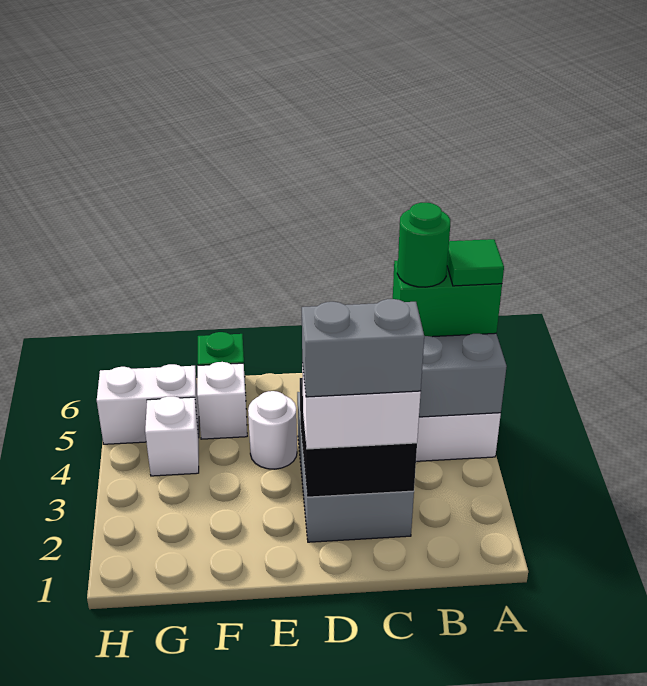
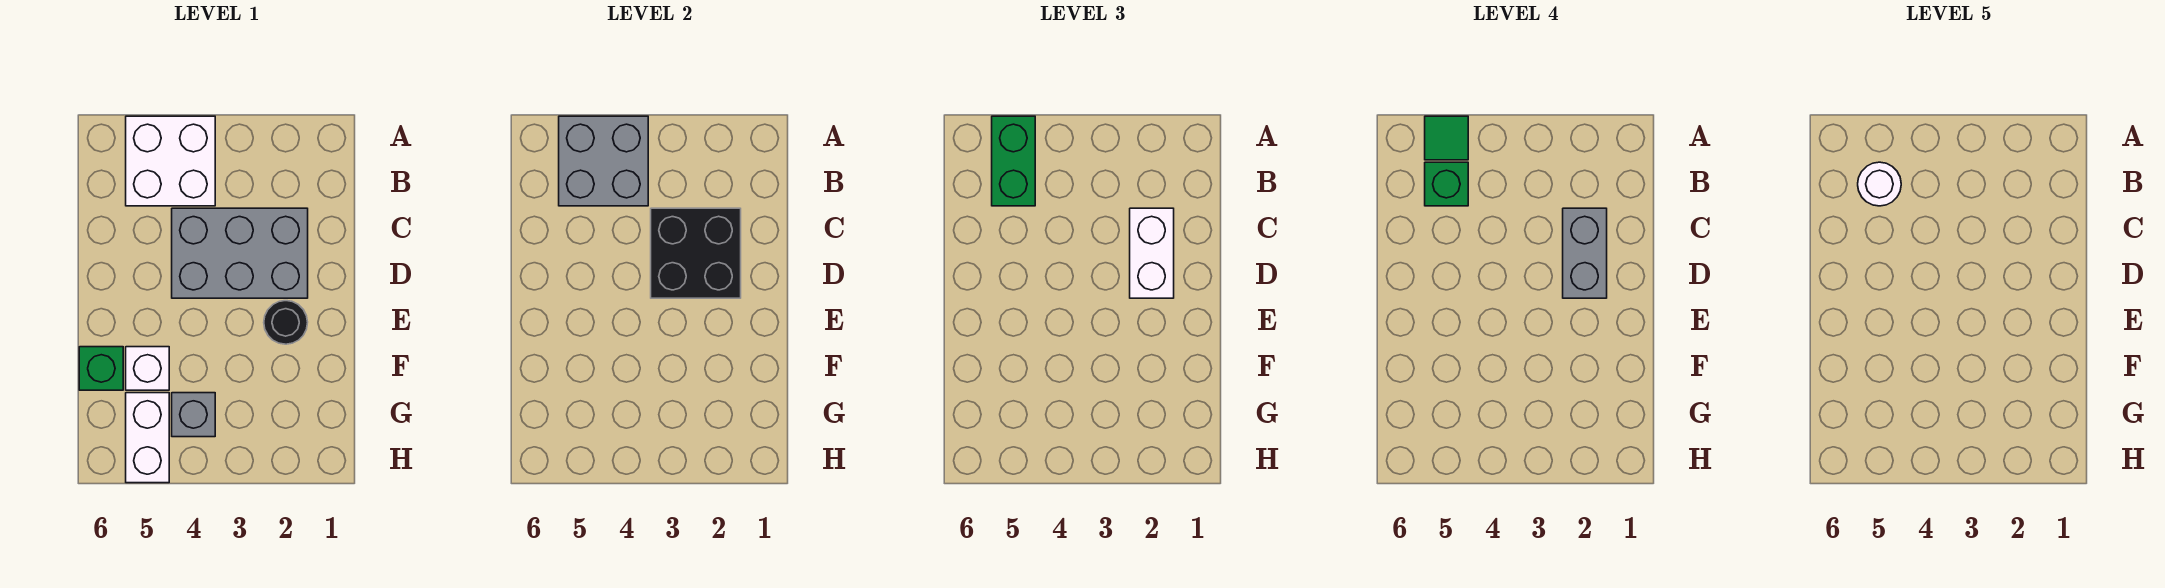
green 1x1 round brick [397,203,450,287] -> green 1x1 brick [1425,162,1468,206]
none -> black 1x1 round brick [264,301,308,344]
white 1x1 round brick [248,391,297,469] -> white 1x1 round brick moved to [1858,162,1901,206]
white 1x1 brick [145,396,199,476] -> grey 1x1 brick [172,393,215,437]

